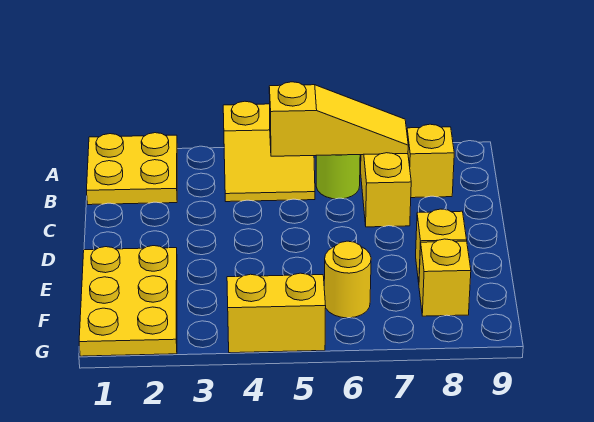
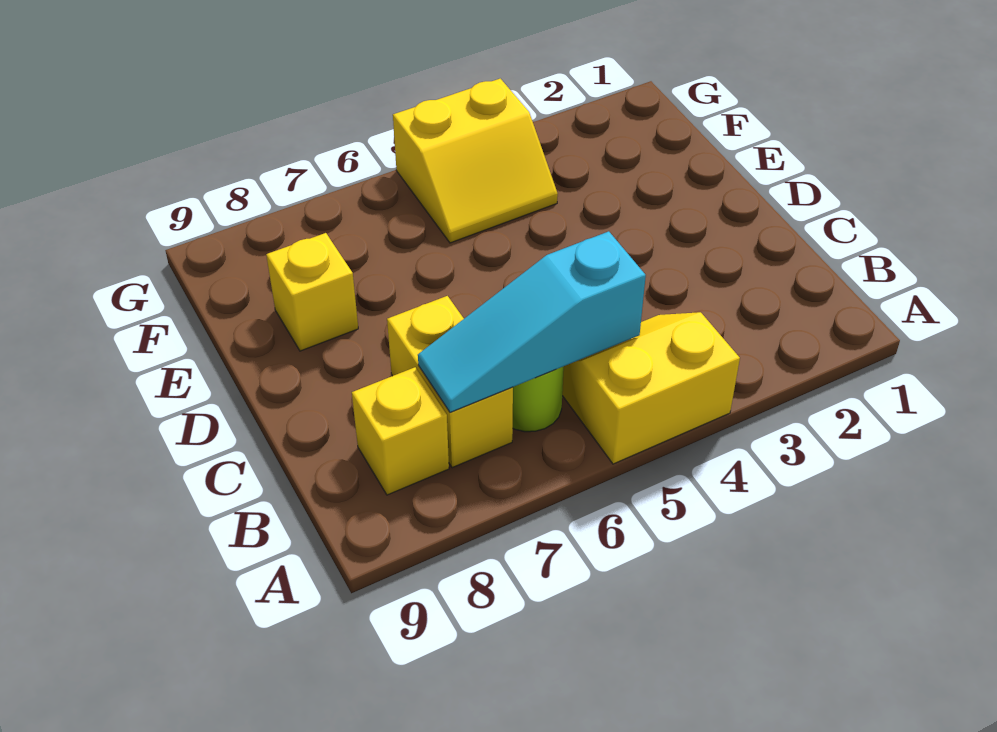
yellow 2x2 plate [87,133,177,205] -> none
yellow 1x3 slope [269,82,408,156] -> cyan 1x3 slope [418,231,646,412]
yellow 2x3 plate [79,246,177,356] -> none
yellow 1x1 round brick [324,241,371,318] -> none
yellow 1x1 brick [419,239,471,316] -> none

